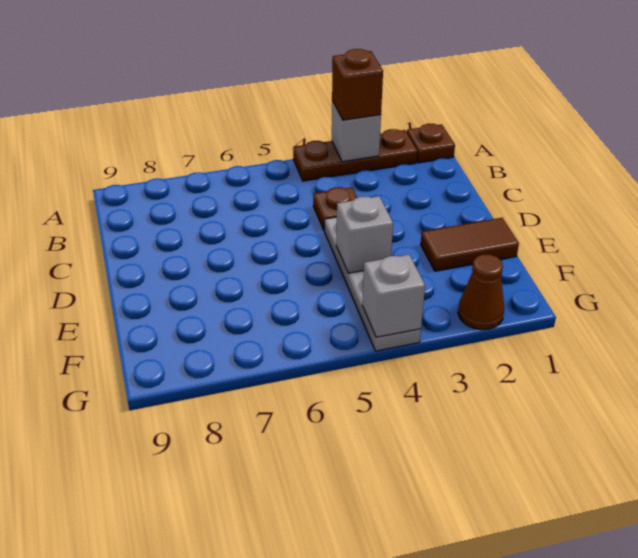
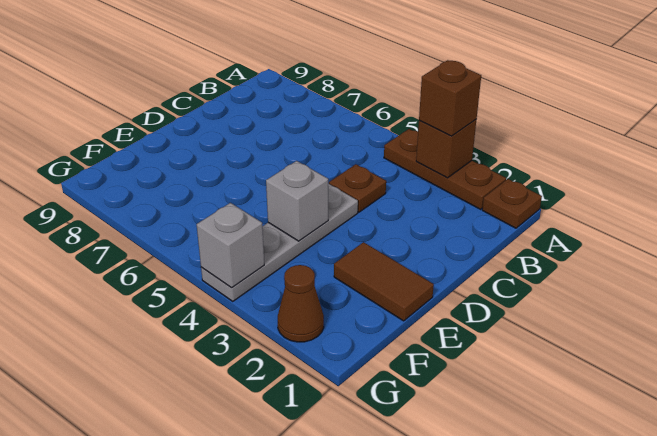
grey 1x1 brick [332,101,381,162] -> brown 1x1 brick [416,120,476,178]

